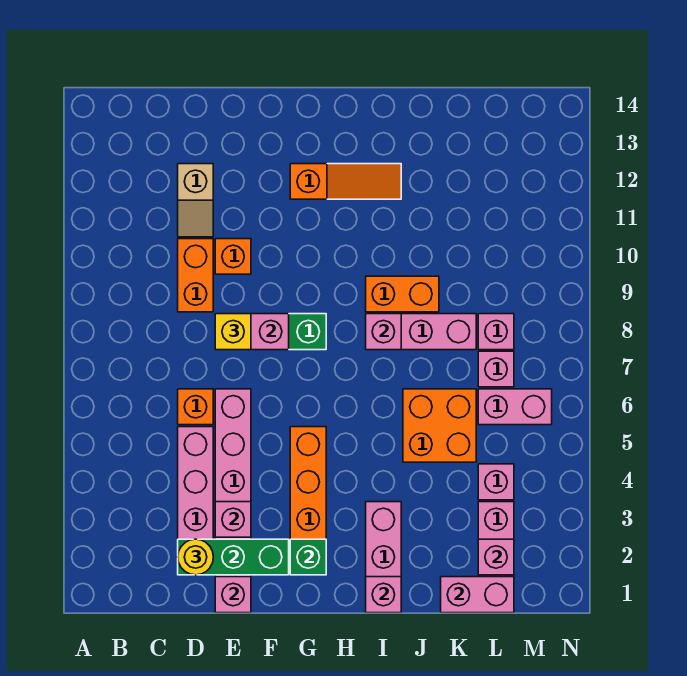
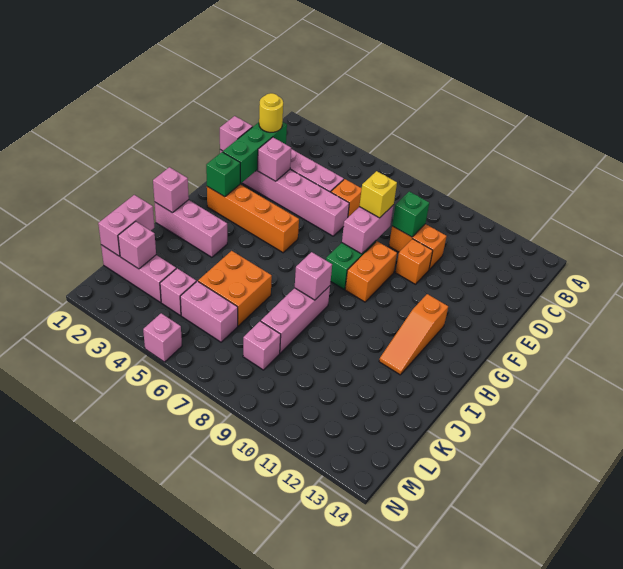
none -> green 1x1 brick [392,192,429,237]
tan 1x2 slope [178,164,213,237] -> none
orange 1x2 brick [366,276,439,312] -> orange 1x2 brick moved to [345,241,397,302]
pink 1x2 brick [478,389,552,425] -> pink 1x2 brick turned to [180,281,238,342]
pink 1x1 brick [478,351,514,387] -> pink 1x1 brick moved to [143,313,182,362]

